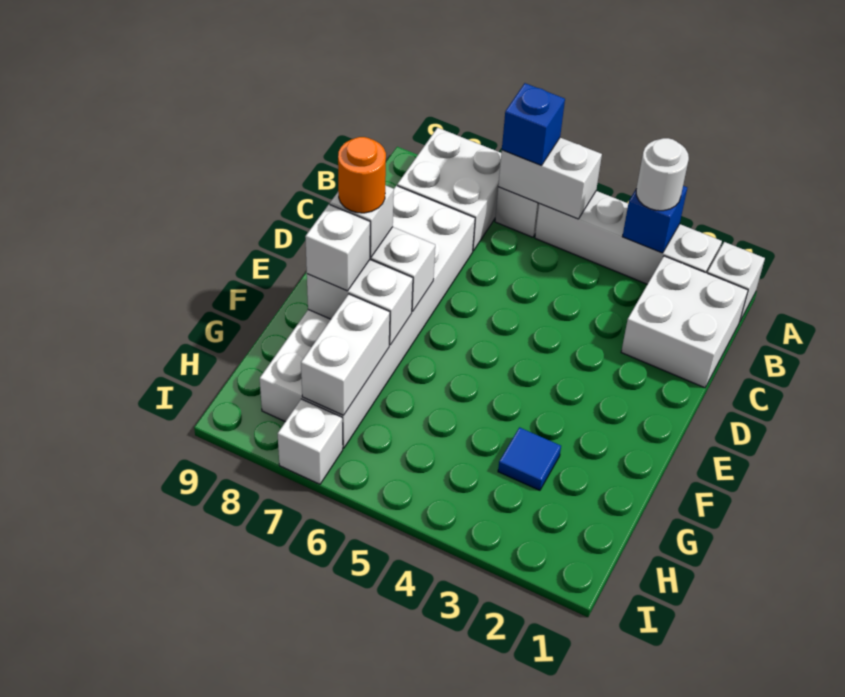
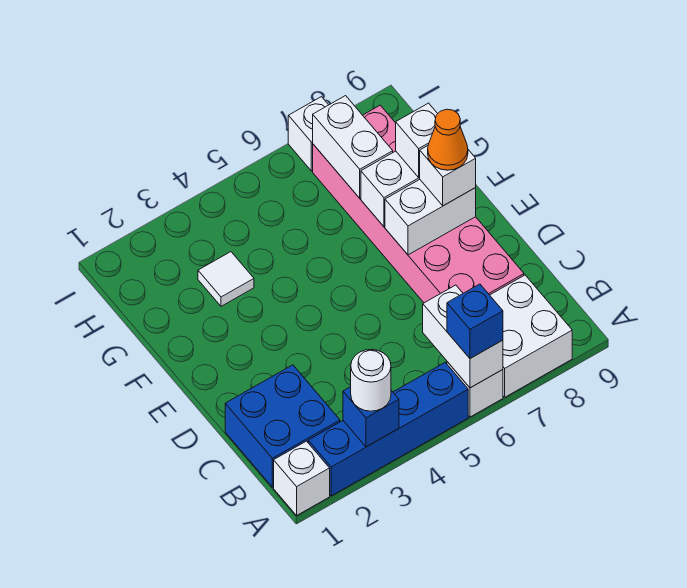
white 1x4 brick [535,191,722,284] -> blue 1x4 brick [308,363,468,496]
white 1x2 brick [498,138,602,219] -> white 1x2 brick turned to [423,285,503,388]
white 2x2 brick [621,256,748,388] -> blue 2x2 brick [225,365,340,487]
white 2x6 brick [260,186,475,448] -> pink 2x6 brick [313,105,524,303]
orange 1x1 round brick [338,137,386,213] -> orange 1x1 cone [428,109,468,170]
blue 1x1 tile [498,427,561,490] -> white 1x1 tile [198,252,254,306]

